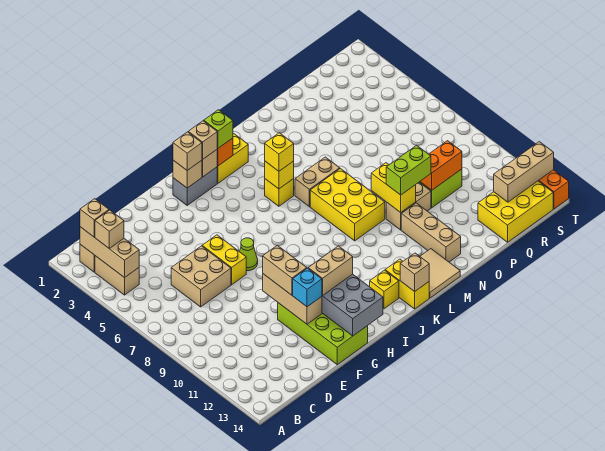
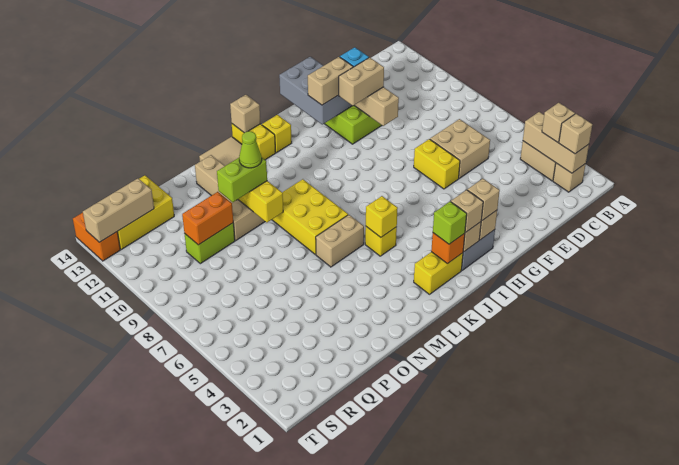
tan 1x2 brick [263,245,307,295] -> tan 1x2 brick turned to [339,57,384,106]
lime 1x1 cone [240,238,258,271] -> lime 1x1 cone moved to [239,131,262,168]
yellow 1x1 brick [265,133,294,171] -> none

